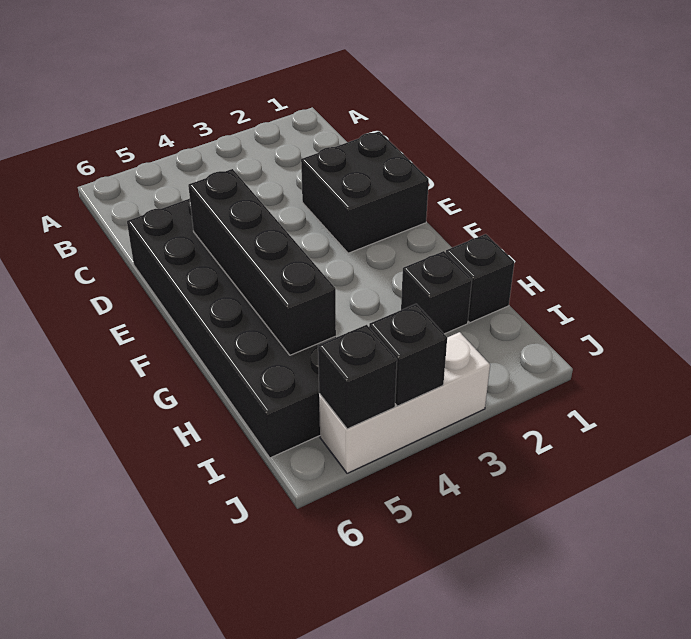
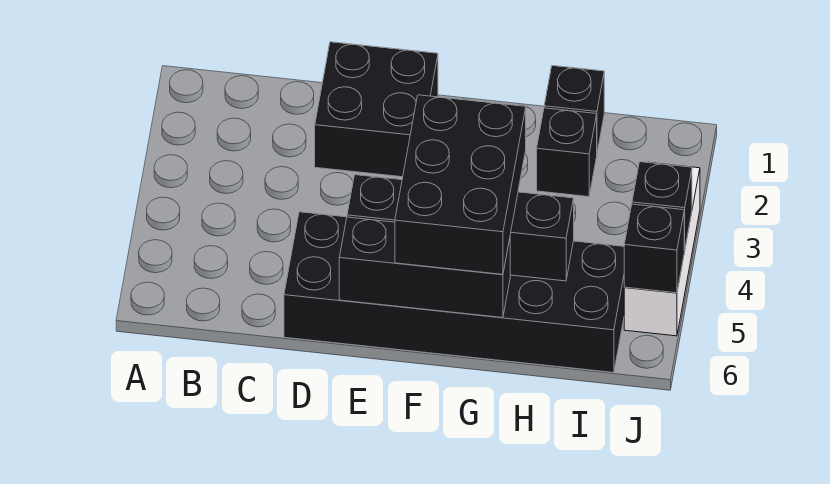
none -> black 1x3 brick [339,217,510,318]
none -> black 2x3 brick [395,95,526,274]

